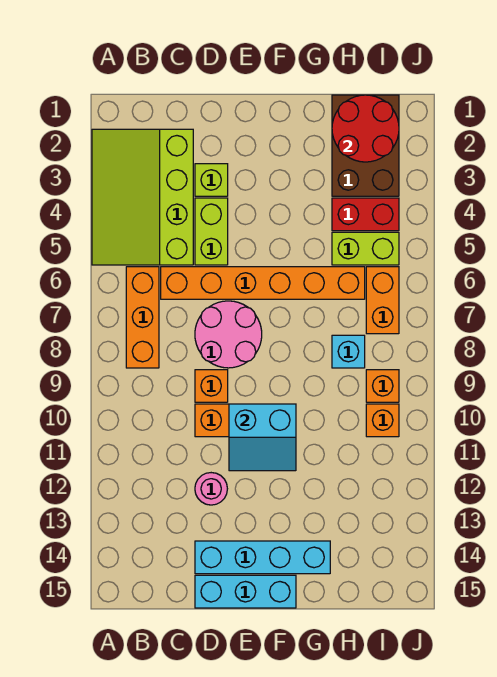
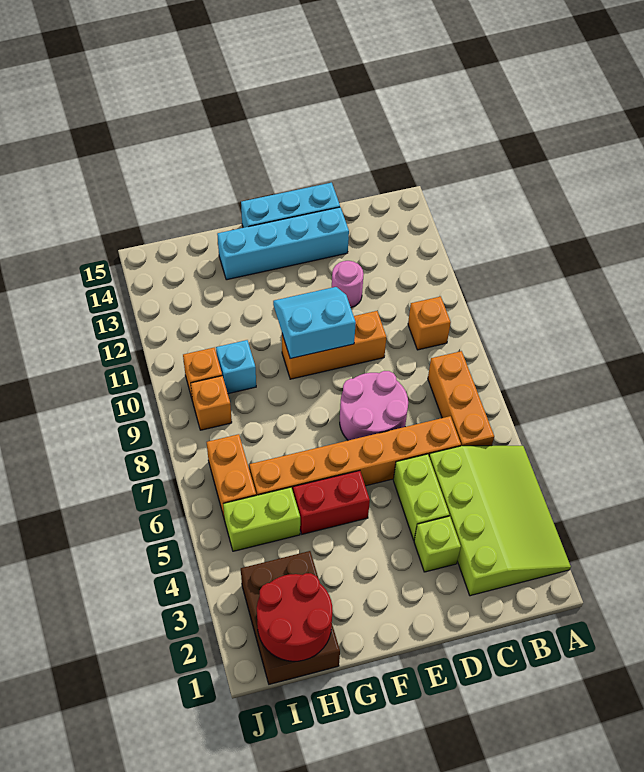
orange 1x1 brick [195,370,228,402] -> orange 1x1 brick moved to [408,296,451,350]
red 1x2 brick [332,198,399,231] -> red 1x2 brick moved to [293,471,370,534]
cyan 1x1 brick [332,335,365,368] -> cyan 1x1 brick moved to [216,340,256,394]

